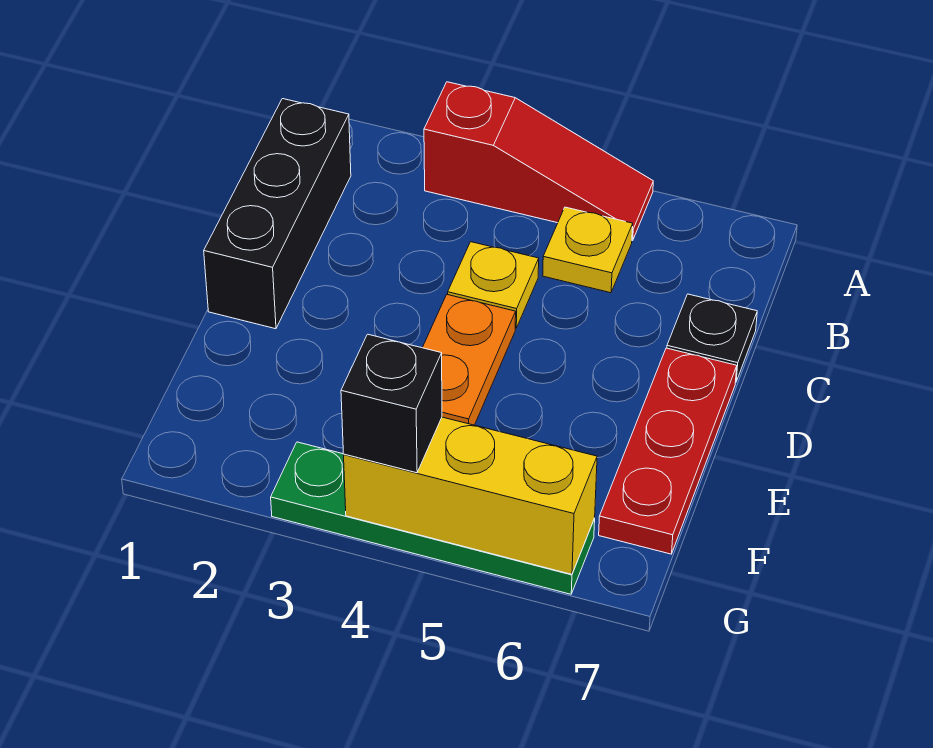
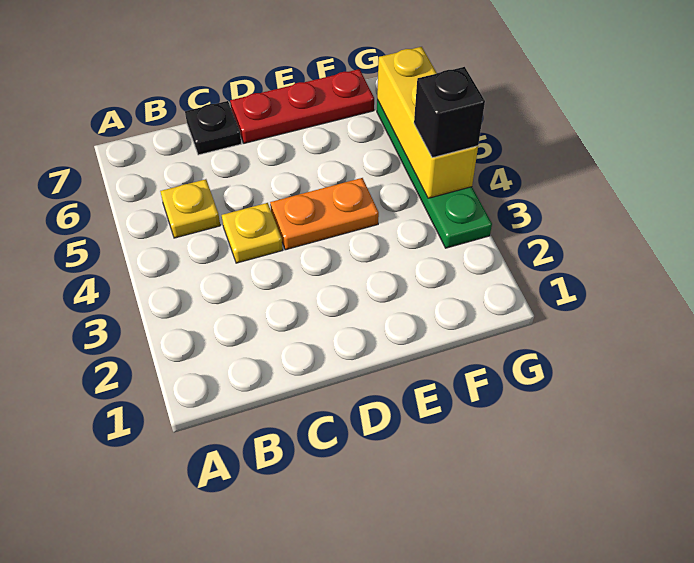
red 1x3 slope [424,82,653,241] -> none
black 1x3 brick [204,99,351,329] -> none

